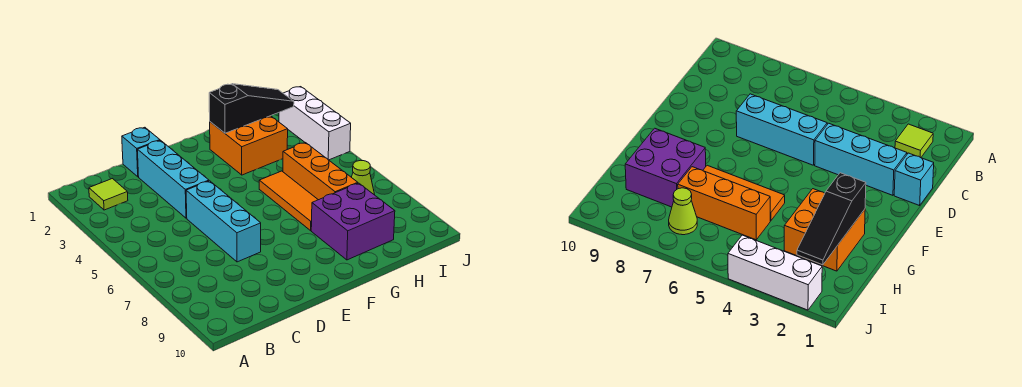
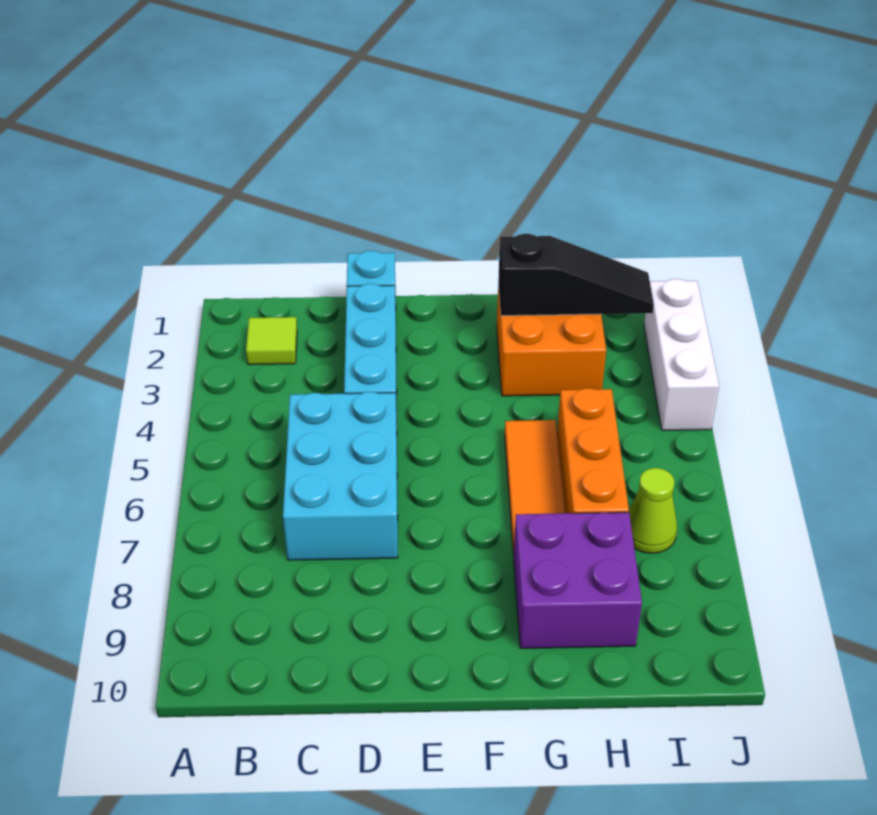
cyan 1x3 brick [186,181,261,262] -> cyan 2x3 brick [283,392,398,560]

